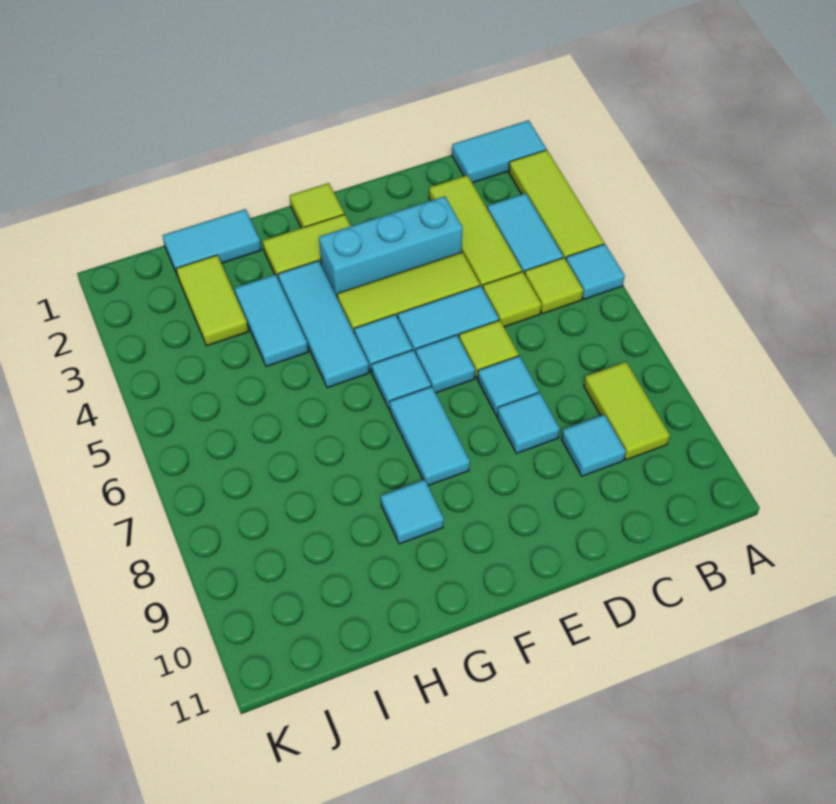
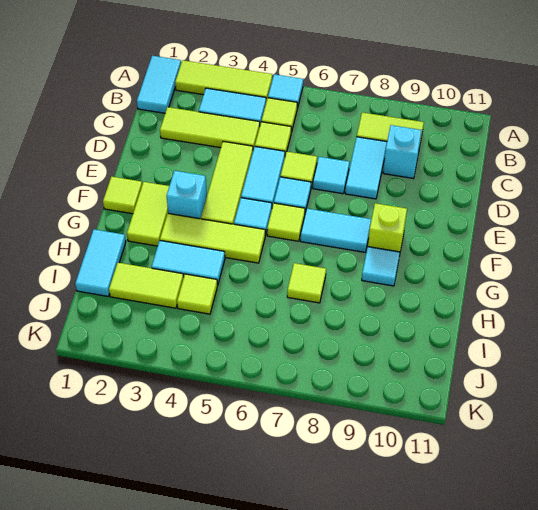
cyan 1x1 tile [561,414,626,476] -> cyan 1x1 brick [383,125,422,179]
cyan 1x3 brick [319,196,463,299] -> cyan 1x1 brick [167,171,207,219]
cyan 1x1 tile [497,393,560,453] -> cyan 1x2 tile [345,137,387,199]
cyan 1x1 tile [372,350,431,409] -> lime 1x1 tile [267,203,305,241]
none -> lime 1x1 brick [368,203,407,252]
cyan 1x3 tile [278,261,369,388] -> lime 1x3 tile [160,213,265,263]
none -> lime 1x1 tile [287,263,326,303]
none -> lime 1x1 tile [177,274,217,314]

